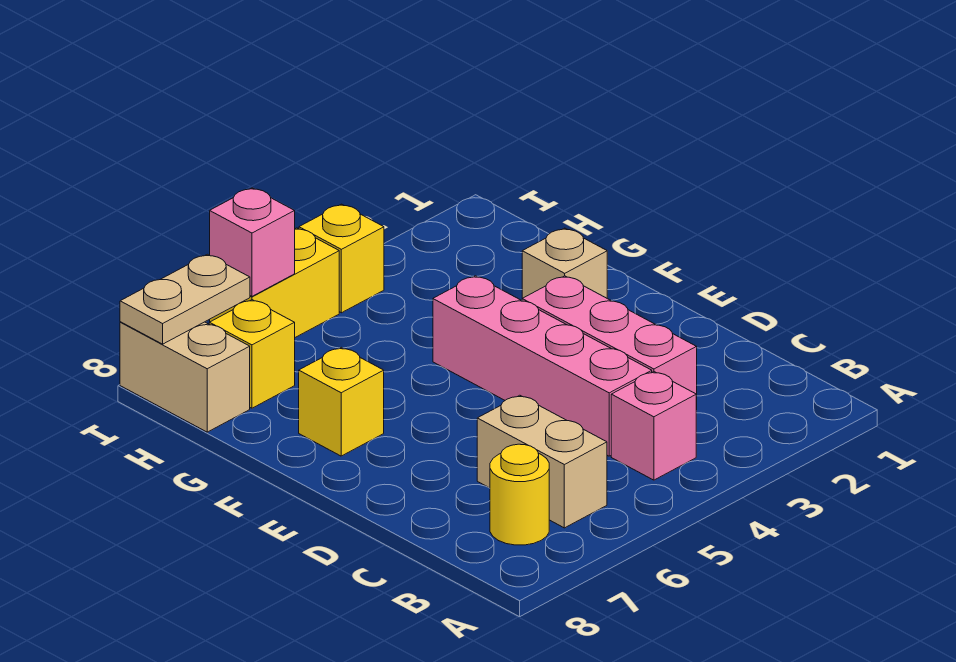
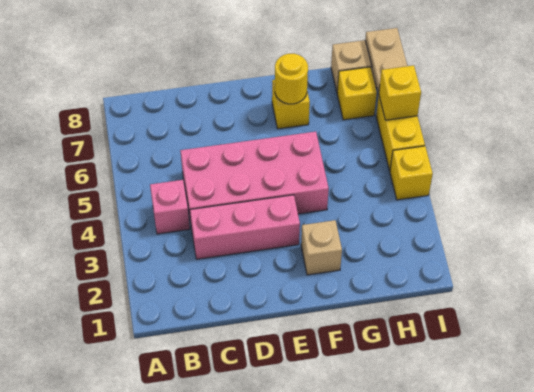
tan 1x2 brick [477,395,607,528] -> none
yellow 1x1 round brick [490,444,549,545] -> yellow 1x1 round brick moved to [275,54,308,104]
pink 1x4 brick [433,276,652,456] -> pink 2x4 brick [180,132,329,229]
pink 1x1 brick [210,188,295,296] -> yellow 1x1 brick [379,65,421,120]

